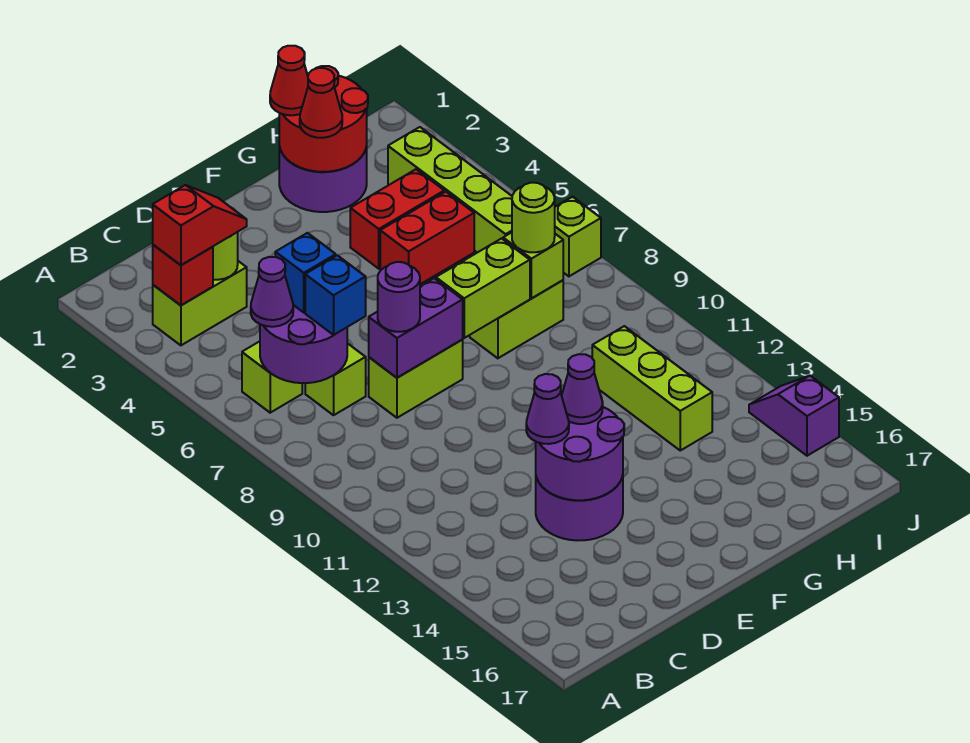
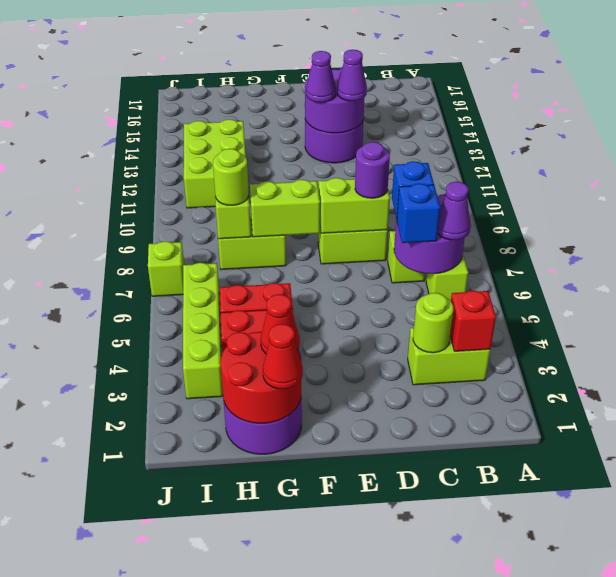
red 1x2 slope [153,185,247,265] -> none
purple 1x2 brick [369,278,463,378] -> lime 1x2 brick [318,178,390,233]
lime 1x3 brick [592,326,712,450] -> lime 2x3 brick [184,119,246,208]
purple 1x2 slope [749,376,839,456] -> none

